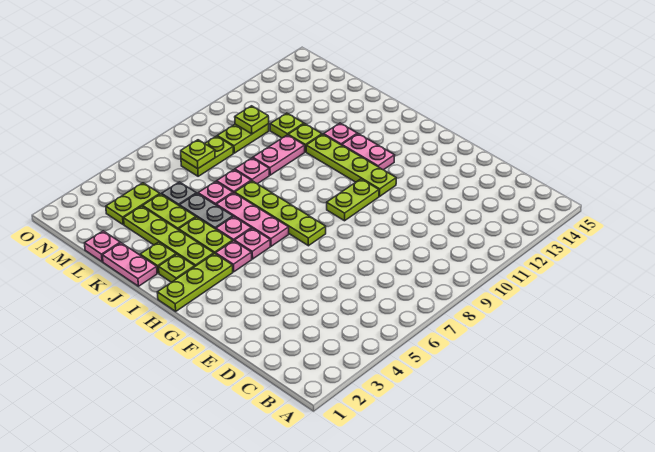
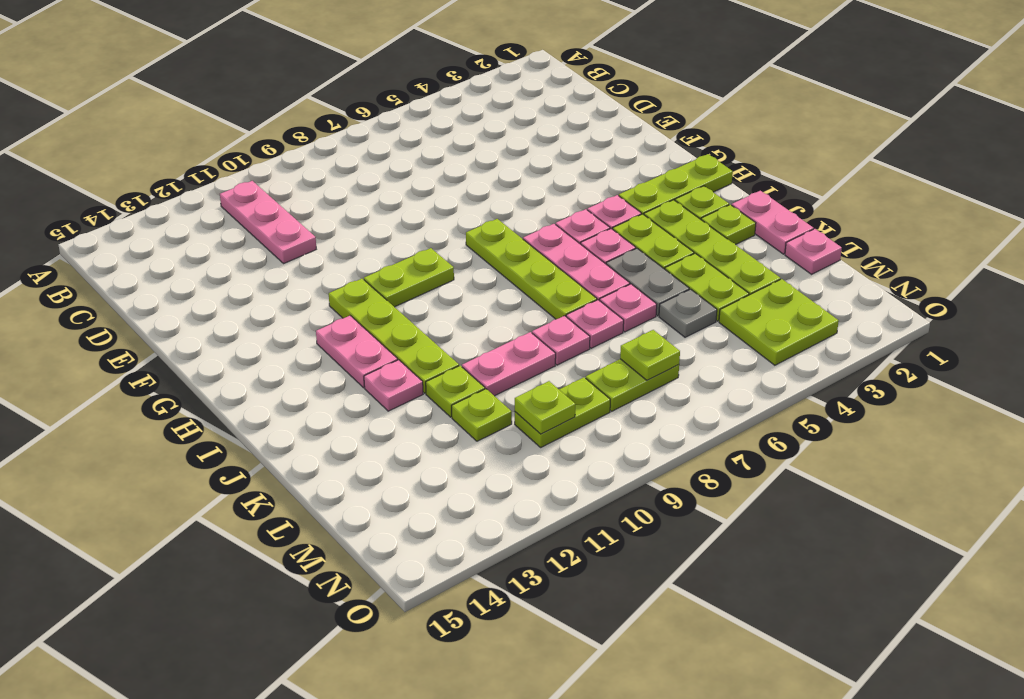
none -> pink 1x3 plate [220,181,316,263]
lime 1x2 plate [106,183,160,224] -> lime 2x2 plate [719,279,839,365]

